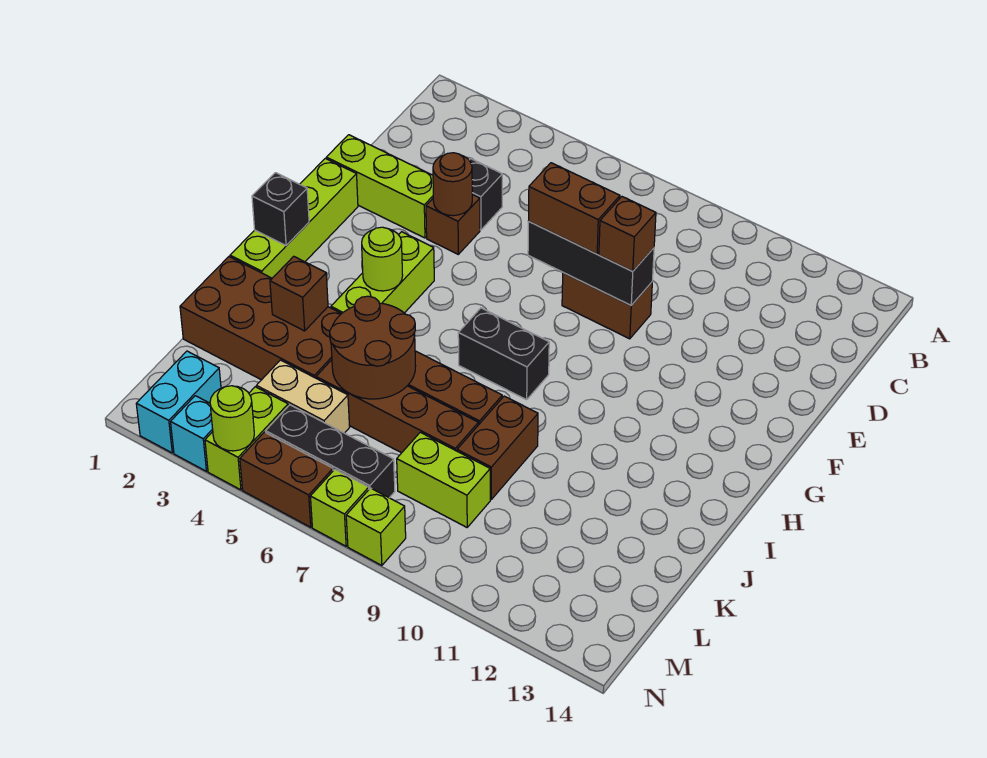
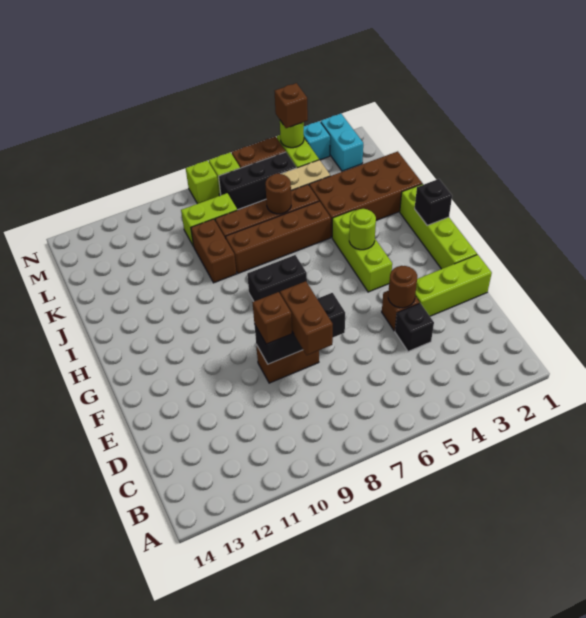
brown 1x2 brick [529,163,620,254] -> brown 1x2 brick turned to [280,281,333,355]
brown 1x1 brick [270,256,328,331] -> brown 1x1 brick moved to [275,83,308,128]
brown 2x2 round brick [330,296,416,399] -> brown 1x1 round brick [265,173,291,214]

